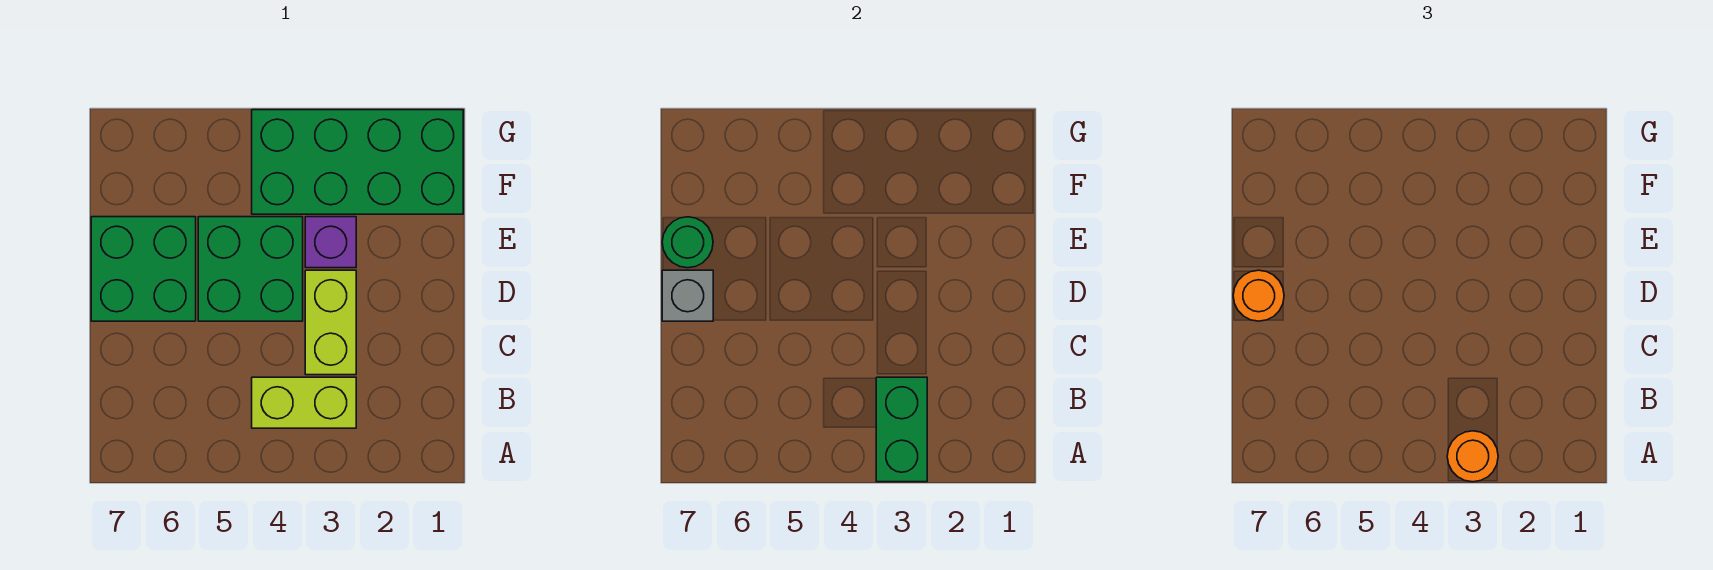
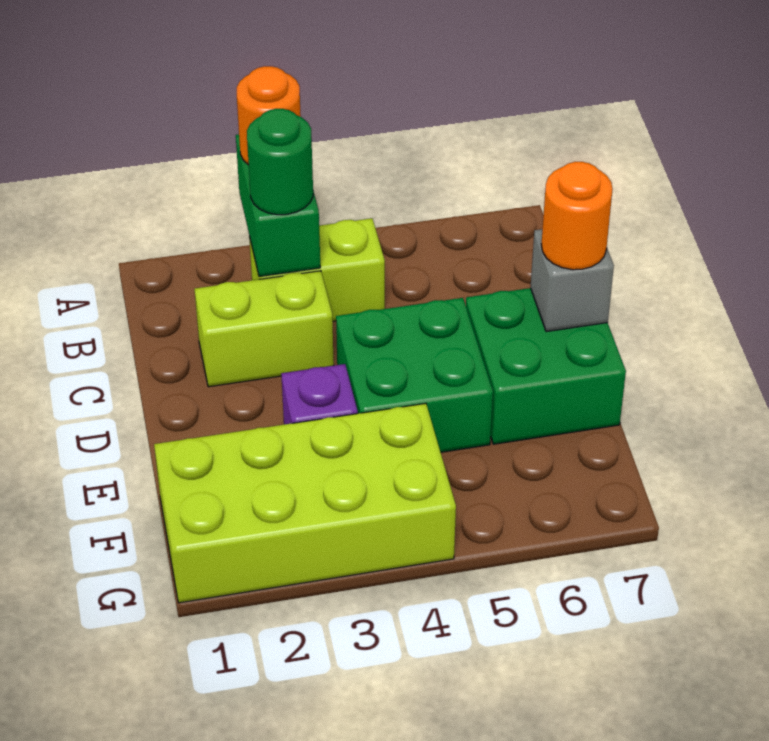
lime 1x2 brick [305,270,356,375] -> lime 1x2 brick turned to [195,271,334,387]
green 1x1 round brick [662,217,713,268] -> green 1x1 round brick moved to [247,109,313,215]
green 2x4 brick [252,110,463,214] -> lime 2x4 brick [154,403,456,603]

